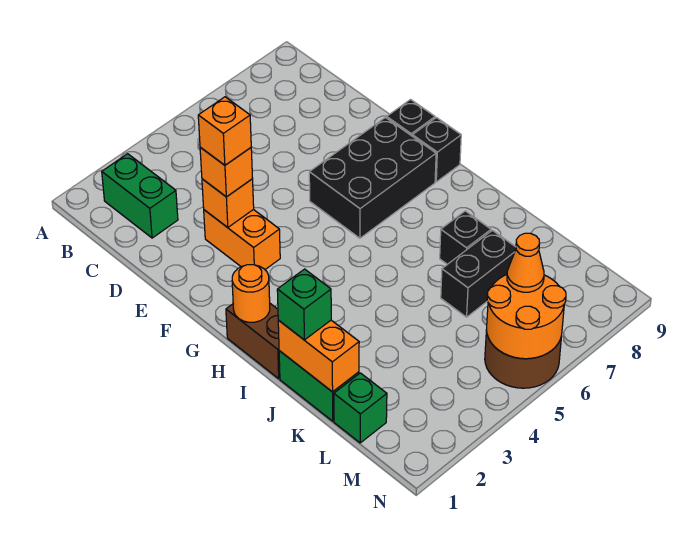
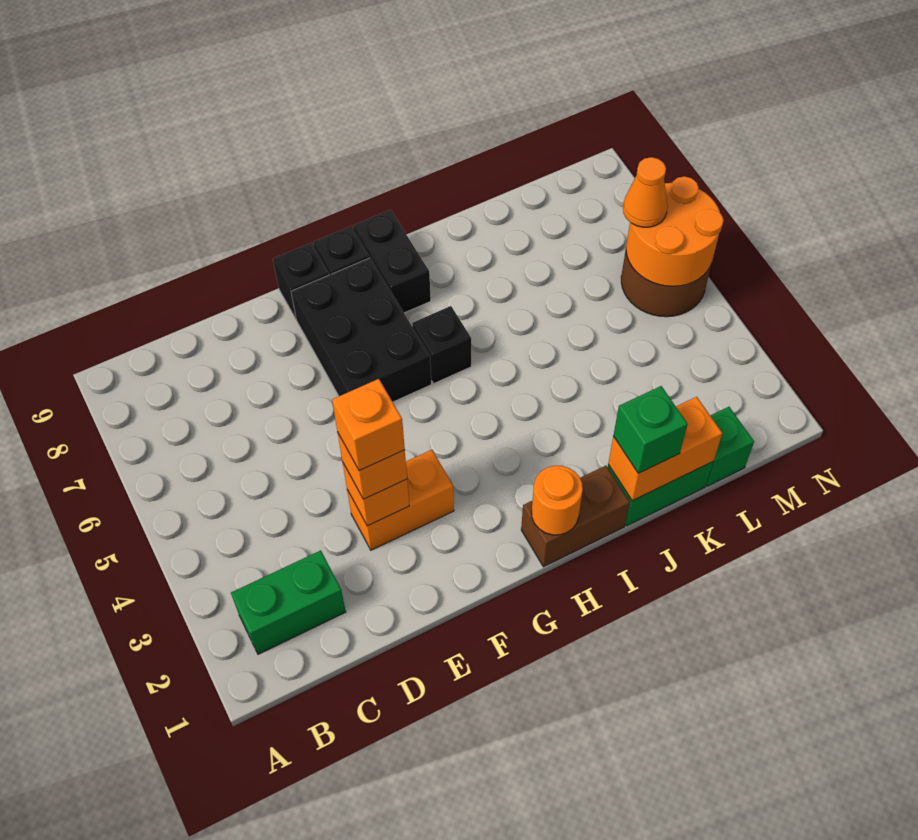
black 1x1 brick [440,211,491,264] -> black 1x1 brick moved to [412,306,471,384]
black 1x2 brick [441,230,516,317] -> black 1x2 brick moved to [353,210,431,313]

